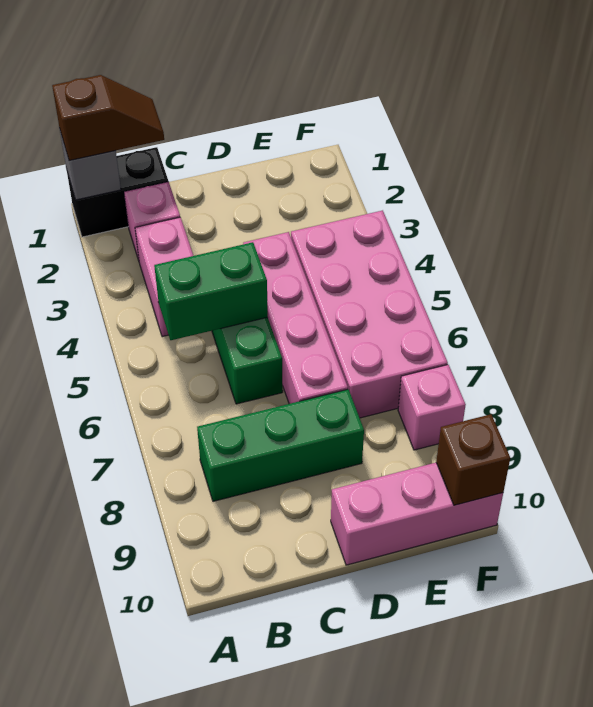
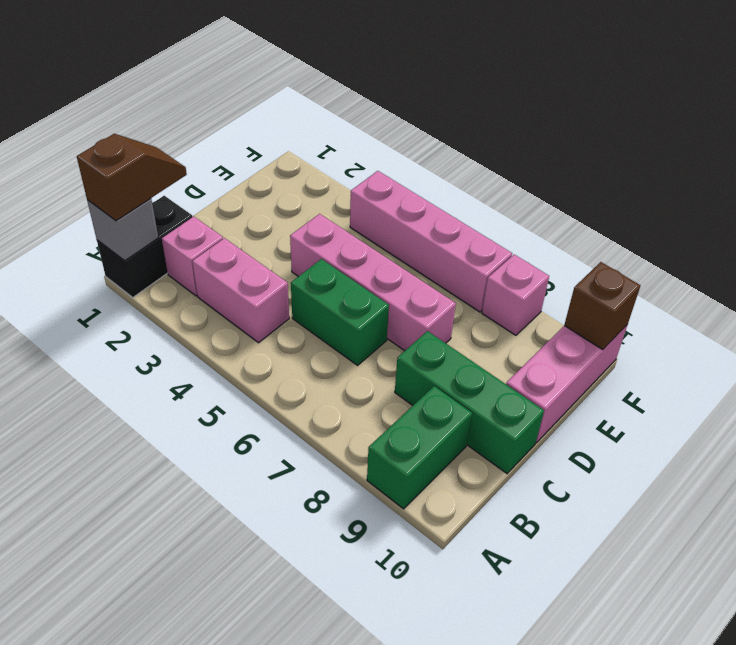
green 1x2 brick [154,242,268,340] -> green 1x2 brick moved to [367,386,472,509]
green 1x3 brick [197,389,364,501] -> green 1x3 brick turned to [395,331,544,474]
pink 2x4 brick [291,210,448,418] -> pink 1x4 brick [350,171,512,312]

